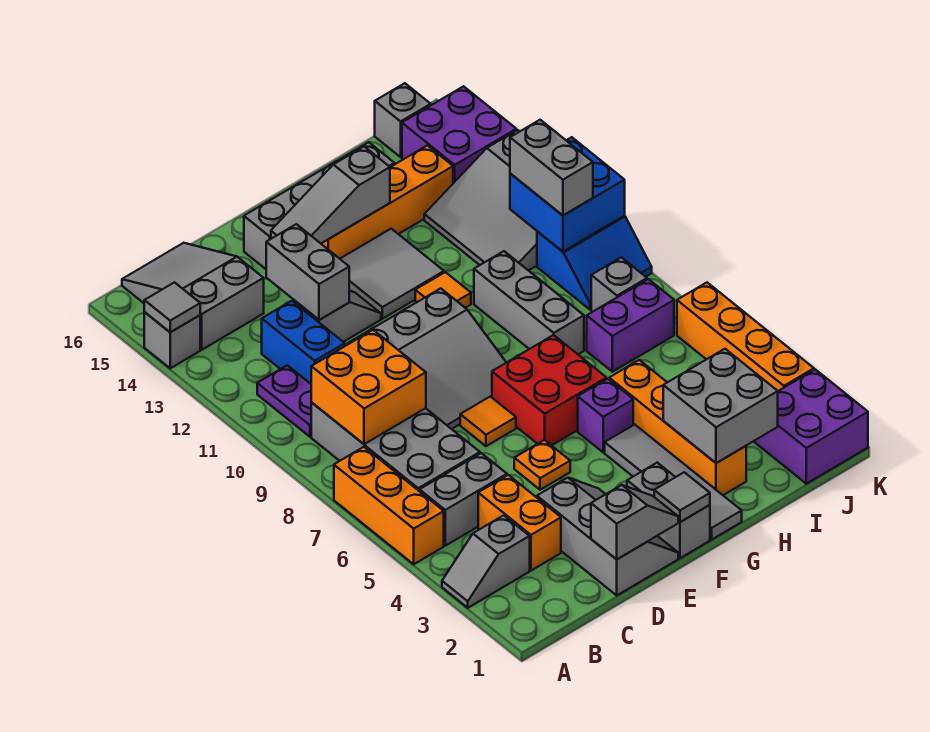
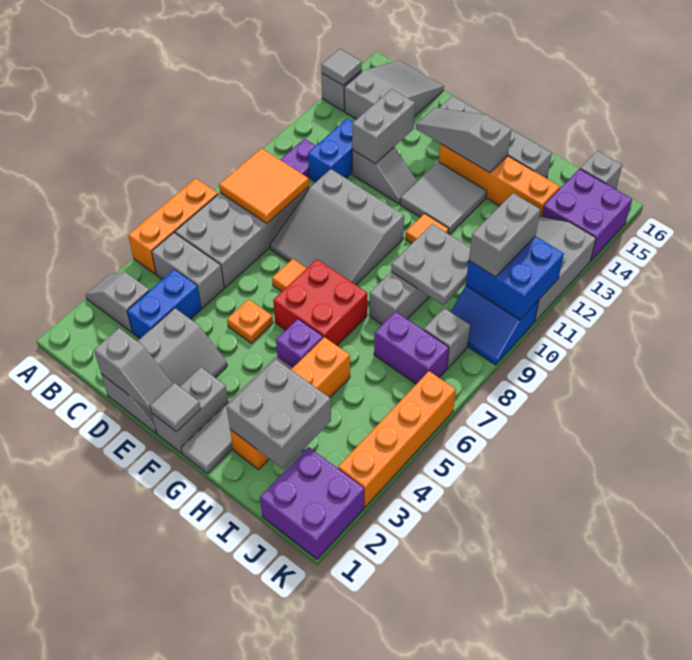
orange 2x2 brick [311,330,426,444] -> orange 2x2 tile [219,148,309,223]
orange 1x2 brick [478,475,561,571] -> blue 1x2 brick [127,269,201,339]
none -> grey 2x2 plate [391,224,470,305]

